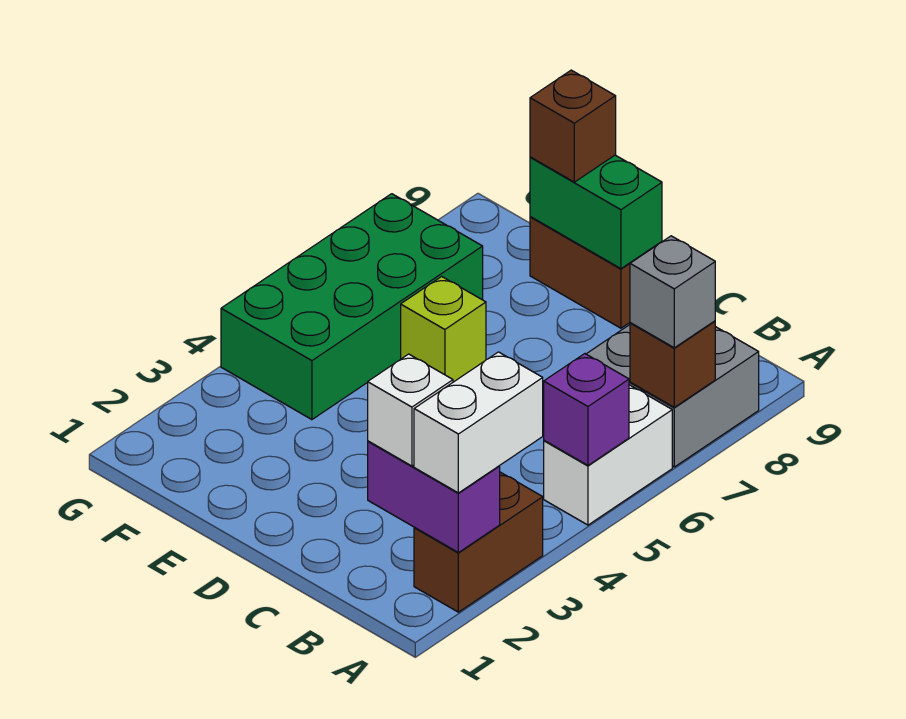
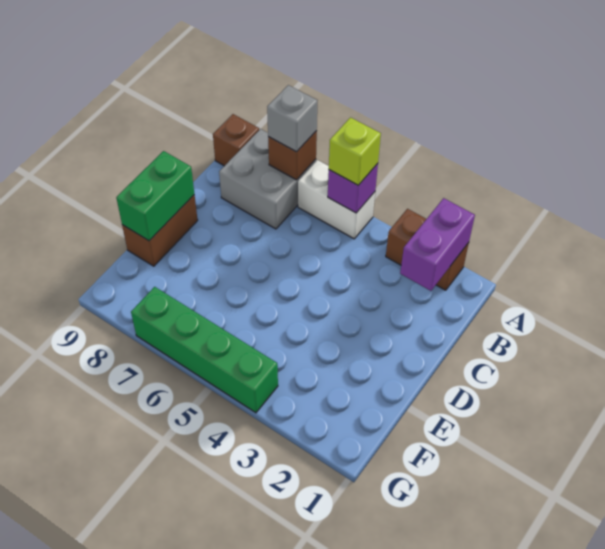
white 1x2 brick [414,352,543,493] -> none
white 1x1 brick [368,354,453,466] -> none
lime 1x1 brick [401,276,486,382] -> lime 1x1 brick moved to [329,118,381,185]
brown 1x1 brick [530,70,616,182] -> brown 1x1 brick moved to [213,114,259,166]
green 2x4 brick [221,194,483,420] -> green 1x4 brick [131,287,278,413]

